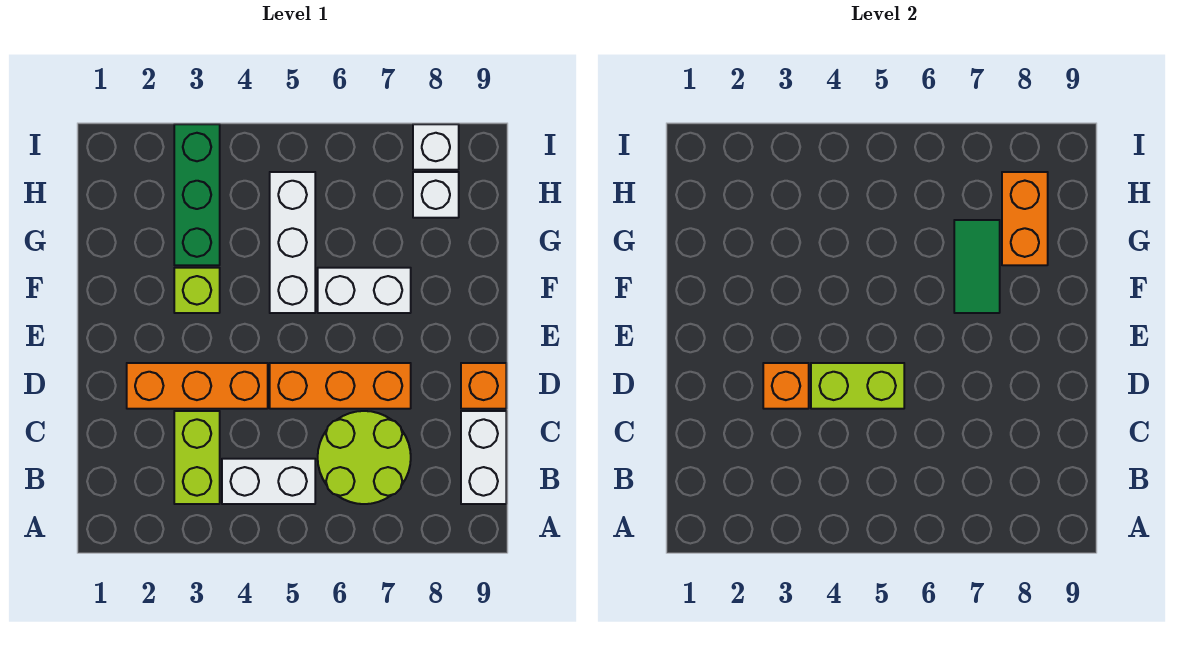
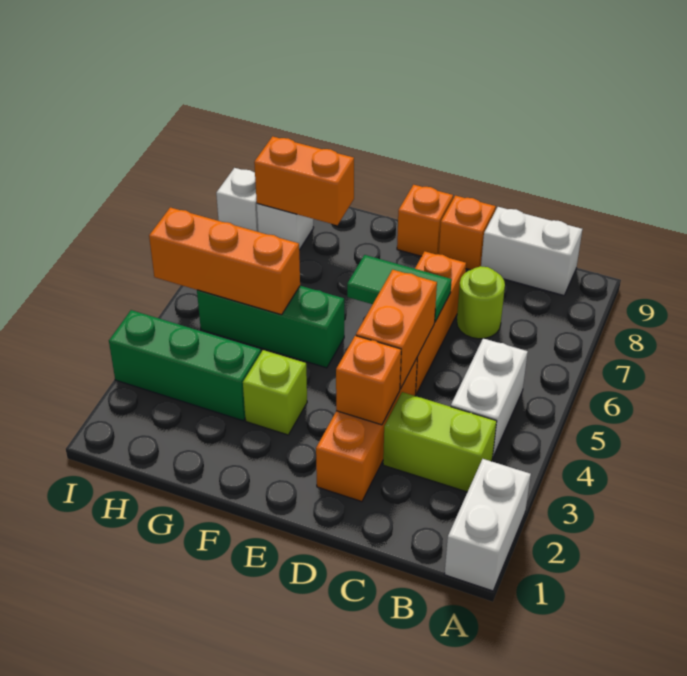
lime 2x2 round brick [318,411,411,504] -> lime 1x1 round brick [457,266,505,339]
lime 1x2 brick [811,363,904,409] -> orange 1x2 brick [356,270,437,389]
none -> orange 1x1 brick [397,185,453,256]
white 1x3 brick [270,172,315,313] -> green 1x3 brick [197,286,344,368]
white 1x2 brick [318,268,411,313] -> white 1x2 brick moved to [445,459,531,591]
green 1x2 tile [954,220,1000,313] -> green 1x2 tile moved to [347,255,452,322]
none -> orange 1x3 brick [149,207,300,315]

